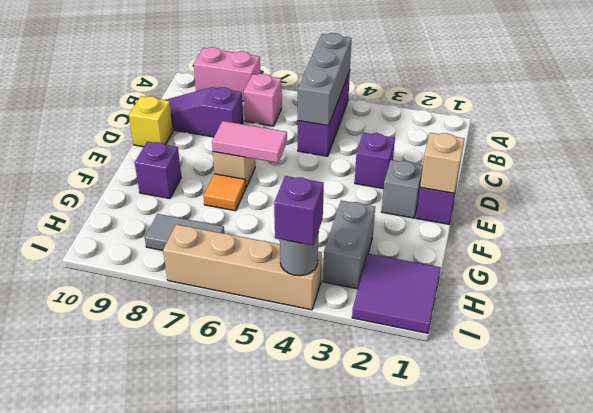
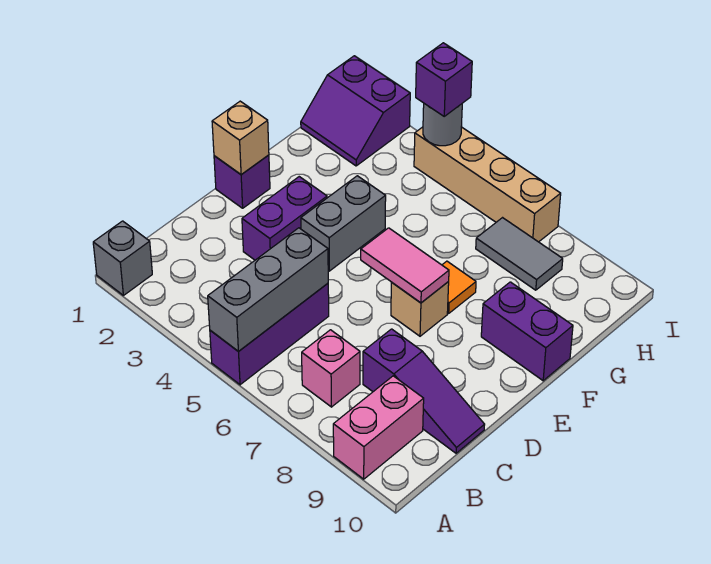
pink 1x2 brick [194,47,260,101] -> pink 1x2 brick turned to [333,376,424,479]
purple 1x1 brick [355,133,395,189] -> purple 1x2 brick [242,177,327,260]
yellow 1x1 brick [129,96,173,147] -> none
grey 1x1 brick [382,160,423,218] -> grey 1x1 brick moved to [93,221,152,295]
purple 1x1 brick [135,142,181,199] -> purple 1x2 brick [481,282,573,381]
grey 1x2 brick [323,201,375,289] -> grey 1x2 brick moved to [301,176,386,271]
purple 2x2 tile [352,254,441,333] -> purple 2x2 slope [301,56,410,166]

